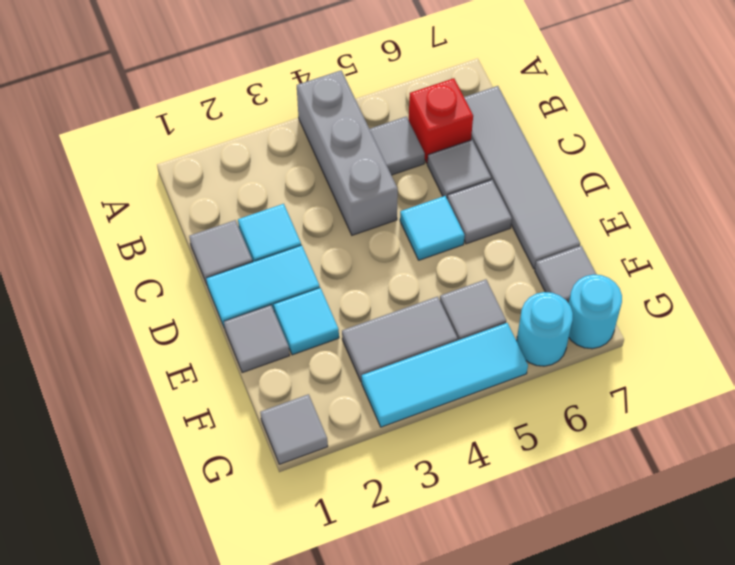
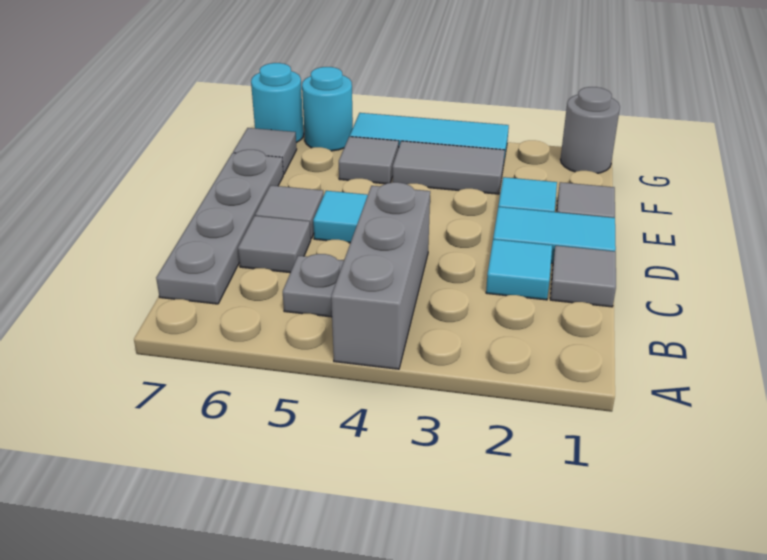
grey 1x1 tile [370,116,425,175] -> grey 1x1 plate [283,254,344,317]
red 1x1 brick [409,78,473,163] -> none
grey 1x4 tile [464,86,580,269] -> grey 1x4 plate [156,150,283,304]
grey 1x1 tile [260,394,328,464] -> grey 1x1 round brick [561,87,620,173]

